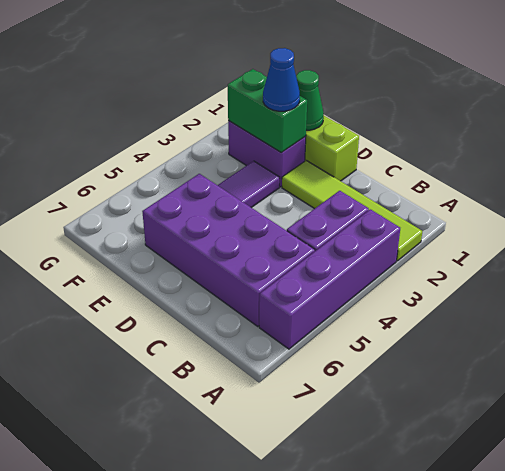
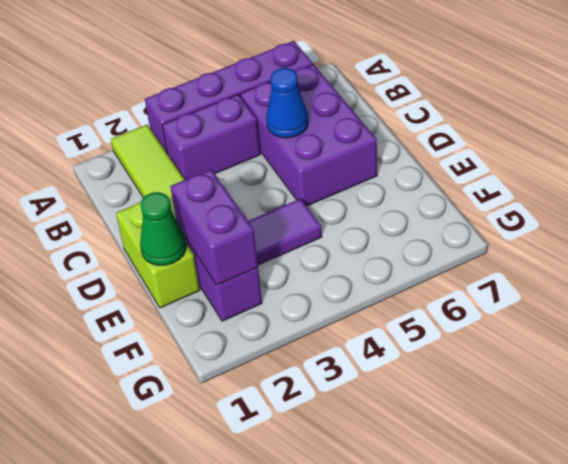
purple 2x4 brick [142,174,315,327] -> purple 2x3 brick [240,64,377,206]
green 1x2 brick [228,69,307,153] -> purple 1x2 brick [170,169,258,285]
blue 1x1 cone [263,48,300,111] -> blue 1x1 cone moved to [266,68,308,138]

